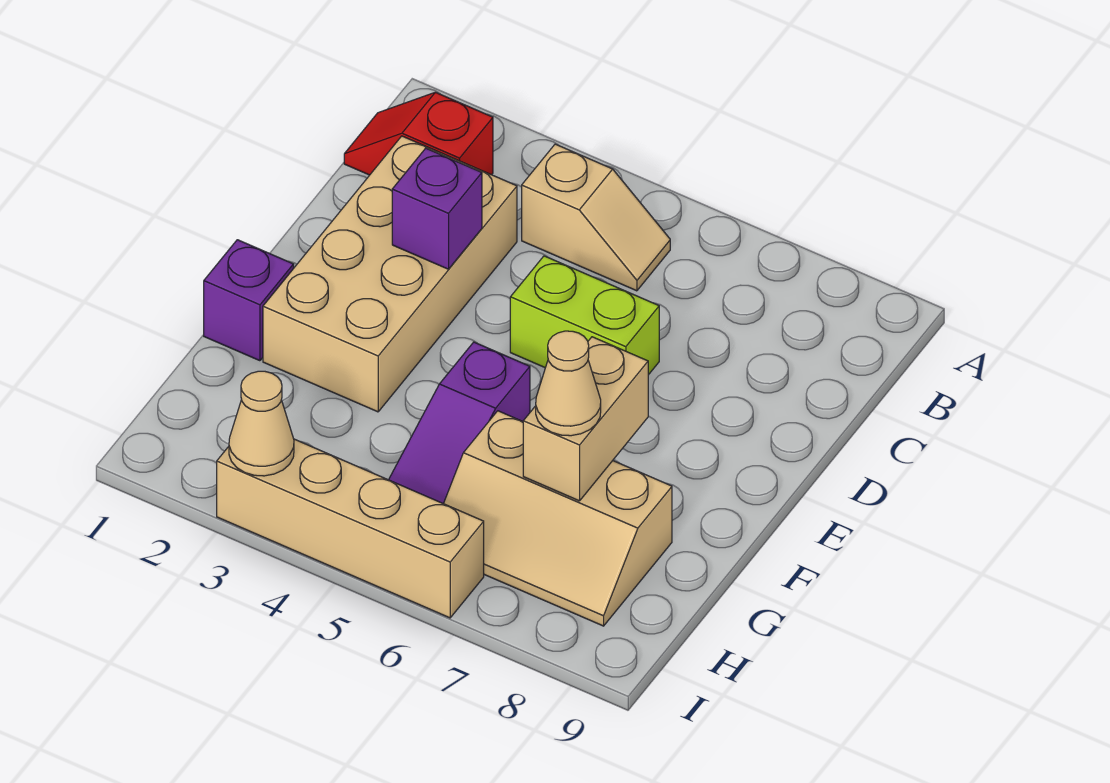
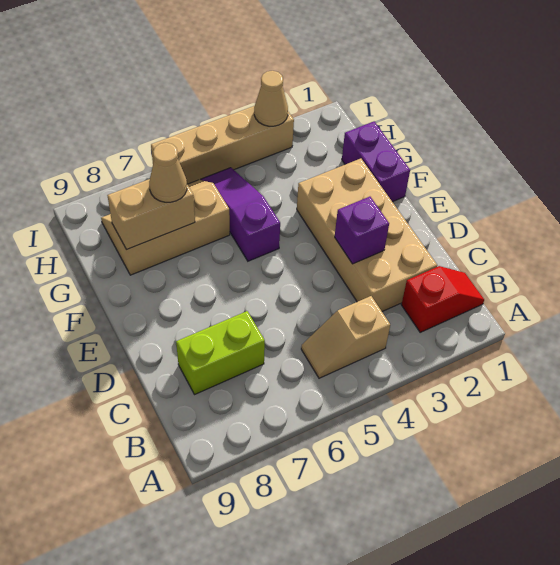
lime 1x2 brick [510,256,659,375] -> lime 1x2 brick moved to [176,311,265,395]
purple 1x1 brick [204,240,294,361] -> purple 1x2 brick [342,122,410,202]
tan 1x2 brick [523,337,648,501] -> tan 1x2 brick turned to [107,179,195,250]

